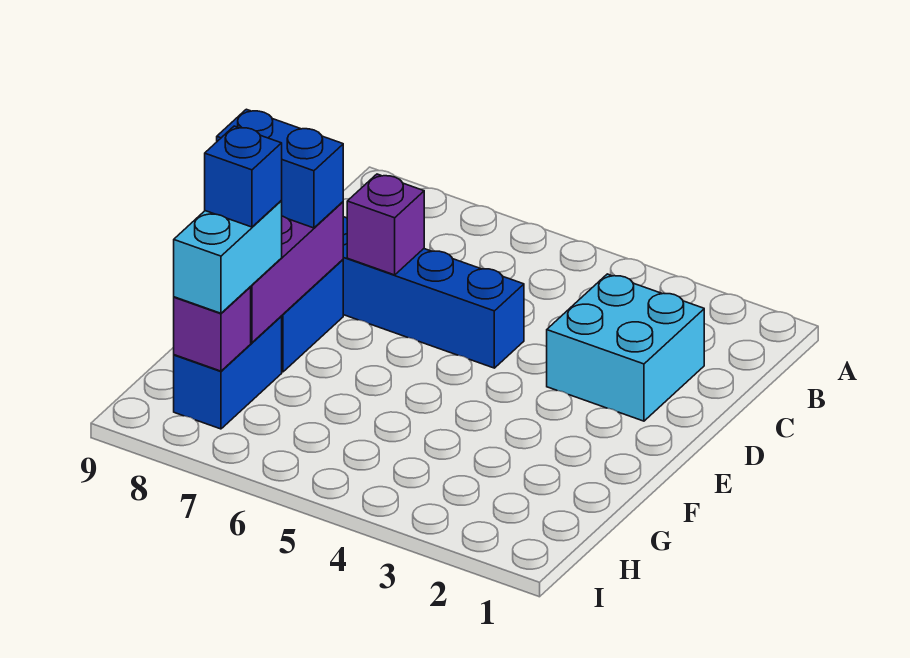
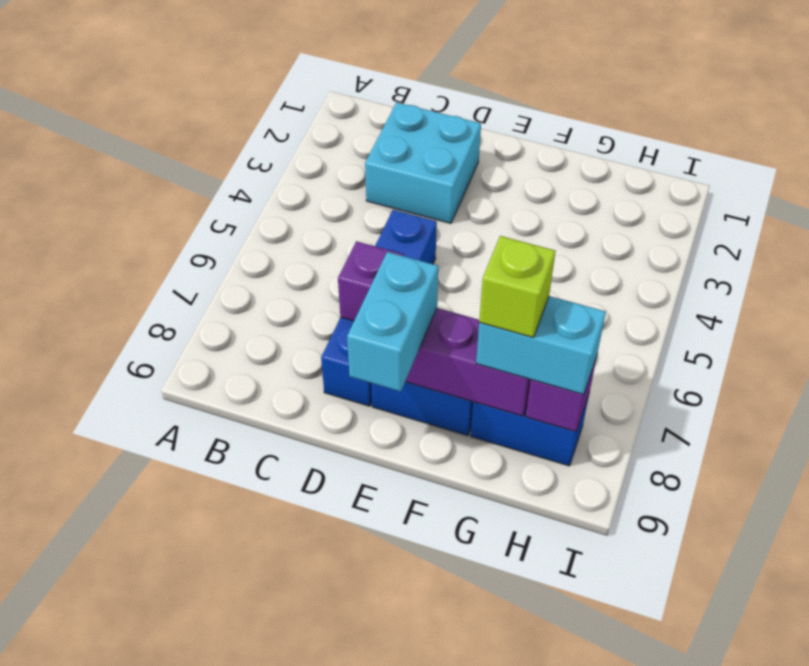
blue 1x2 brick [217,109,343,228] -> cyan 1x2 brick [347,252,438,391]
blue 1x1 brick [205,126,282,227] -> lime 1x1 brick [479,236,555,338]

